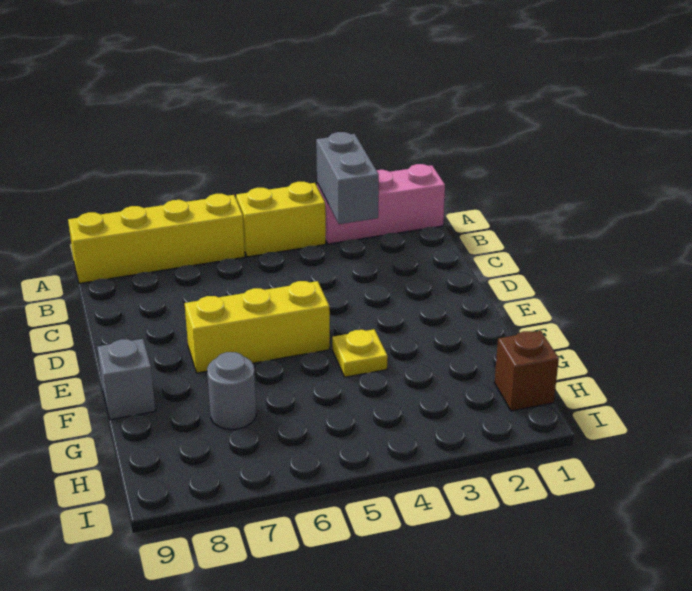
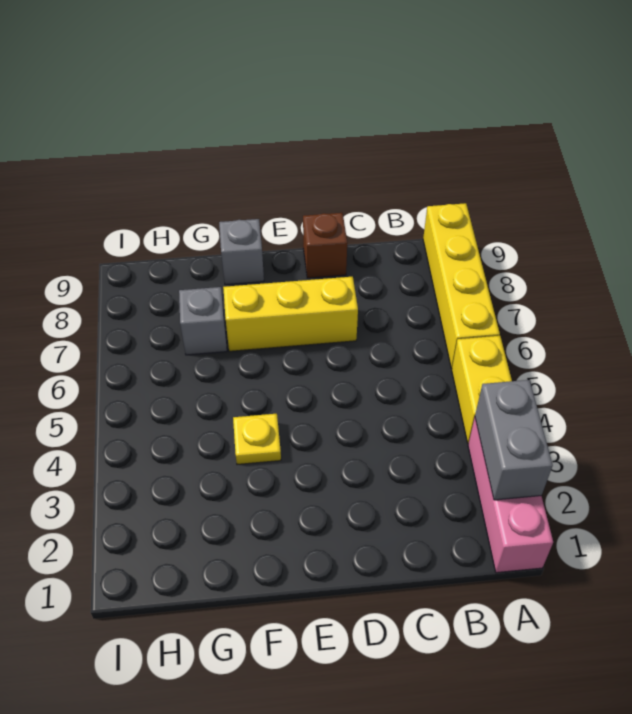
grey 1x2 brick [316,132,379,224] -> grey 1x2 brick turned to [475,380,553,500]
yellow 1x3 brick [185,281,330,373] -> yellow 1x3 brick turned to [223,277,358,351]
grey 1x1 round brick [207,352,256,429] -> grey 1x1 brick [179,287,227,355]
brown 1x1 brick [494,331,559,411] -> brown 1x1 brick moved to [303,213,347,278]

